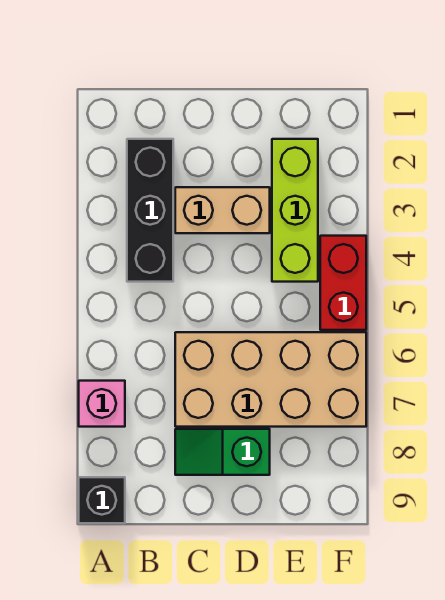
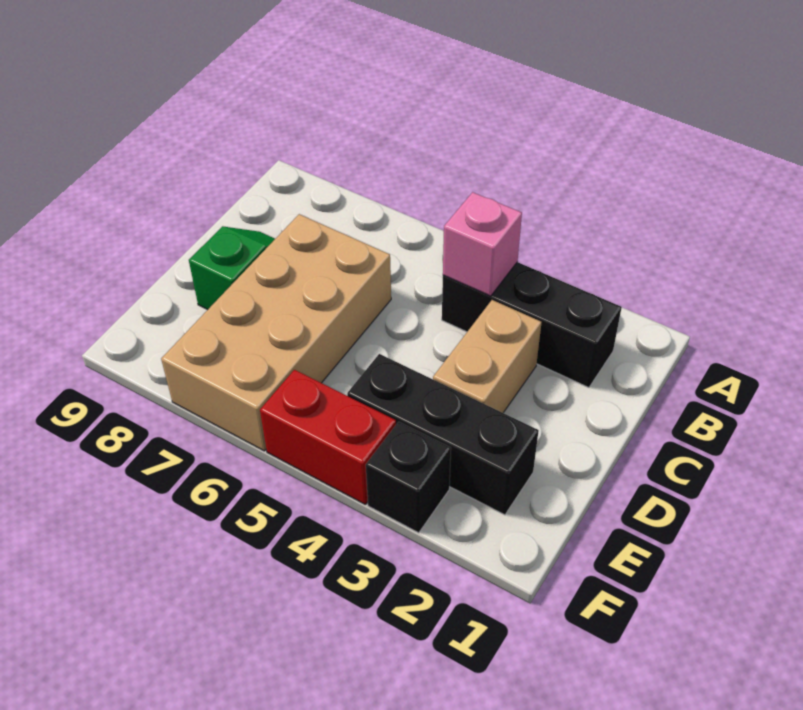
pink 1x1 brick [79,381,125,427] -> pink 1x1 brick moved to [443,192,522,296]
black 1x1 brick [79,477,125,523] -> black 1x1 brick moved to [366,422,451,533]
lime 1x3 brick [272,139,318,282] -> black 1x3 brick [347,354,539,515]

